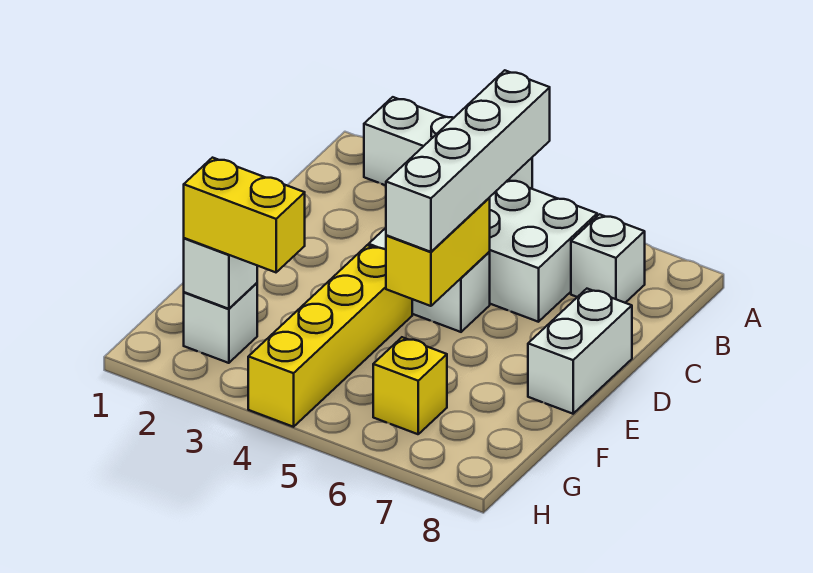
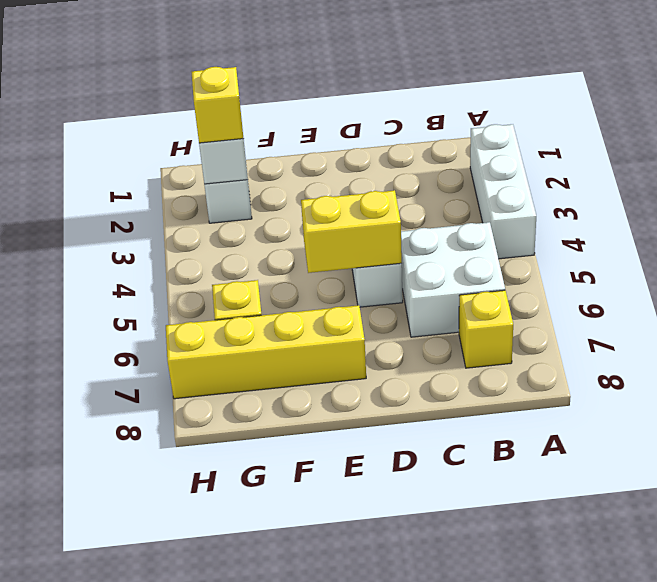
white 1x4 brick [386,70,550,252] -> none
white 1x1 brick [571,214,645,303] -> yellow 1x1 brick [459,290,513,368]
white 1x2 brick [528,289,632,414] -> none
yellow 1x4 brick [248,245,412,427] -> yellow 1x4 brick moved to [166,305,366,399]
yellow 1x2 brick [184,158,305,272] -> yellow 1x1 brick [192,67,244,143]

